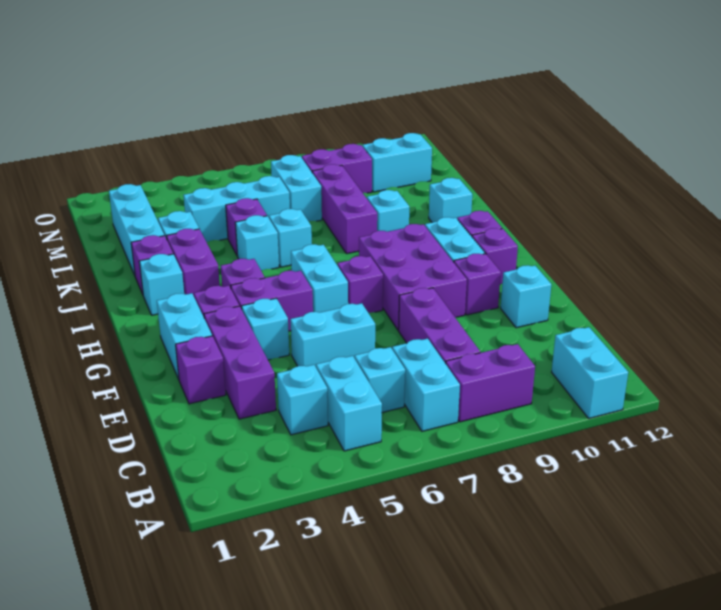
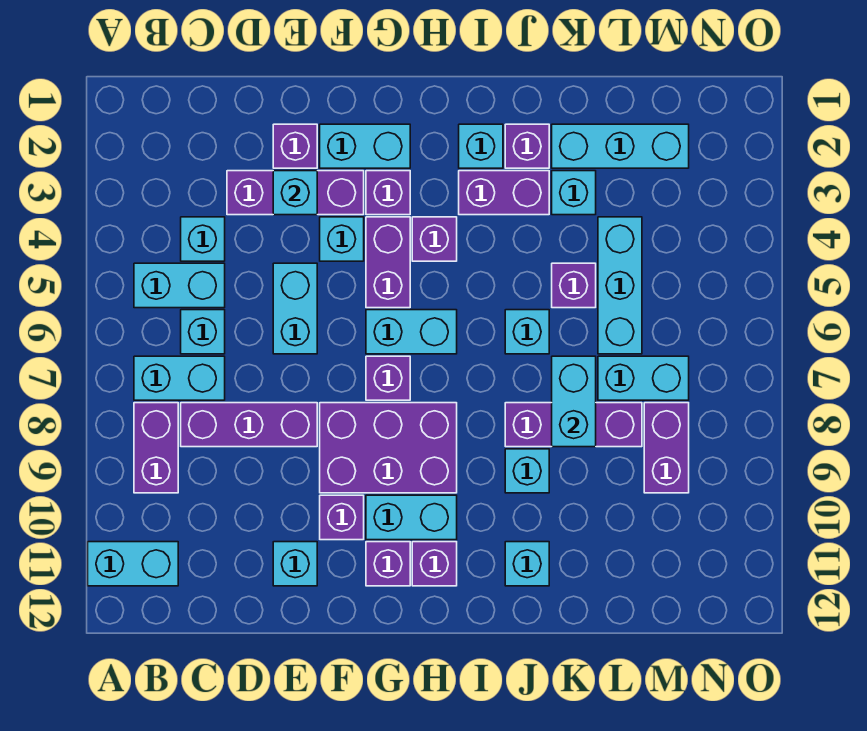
cyan 1x1 brick [235,215,279,271] -> cyan 1x1 brick moved to [273,171,317,215]
cyan 1x2 brick [363,133,432,192] -> cyan 1x2 brick moved to [552,356,596,447]

